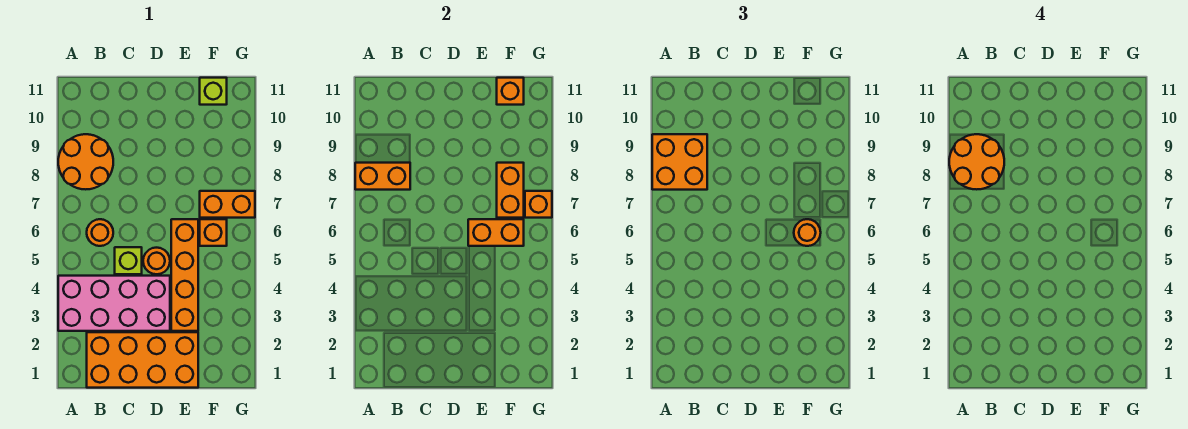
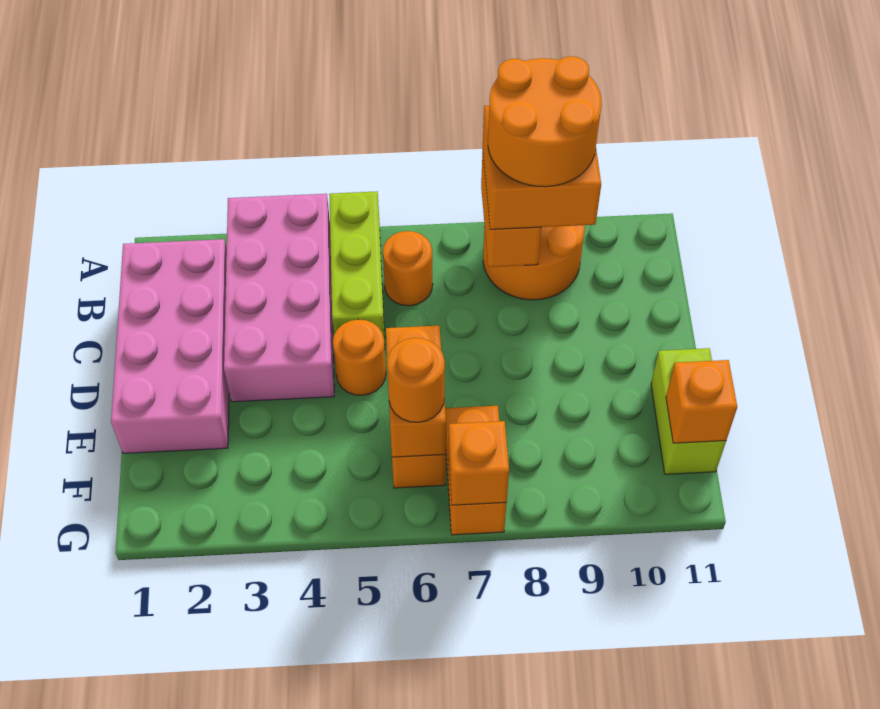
orange 2x4 brick [87,332,198,388] -> pink 2x4 brick [111,239,229,453]
lime 1x1 brick [115,247,142,274] -> lime 1x3 brick [329,191,385,346]
orange 1x4 brick [171,219,198,331] -> none
orange 1x2 brick [497,163,524,218] -> none
lime 1x1 brick [200,78,227,105] -> lime 1x2 brick [651,348,726,474]

